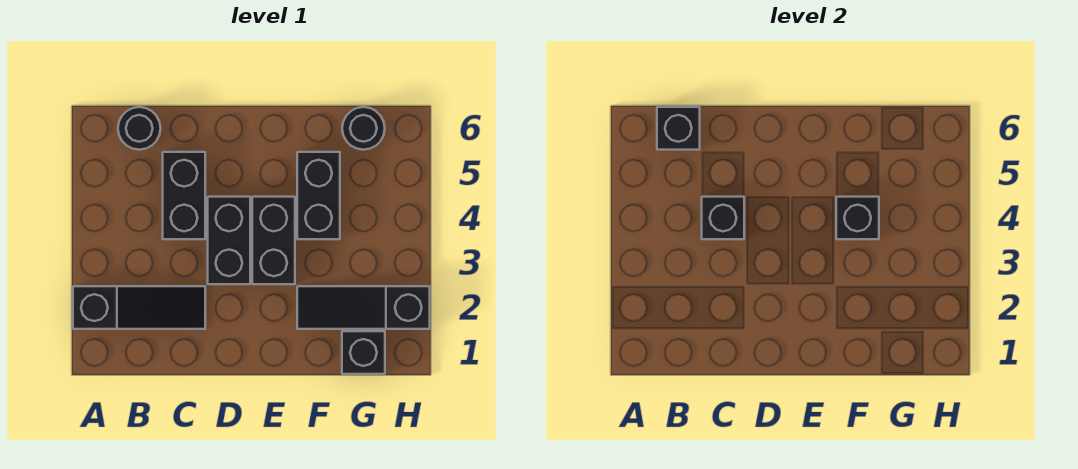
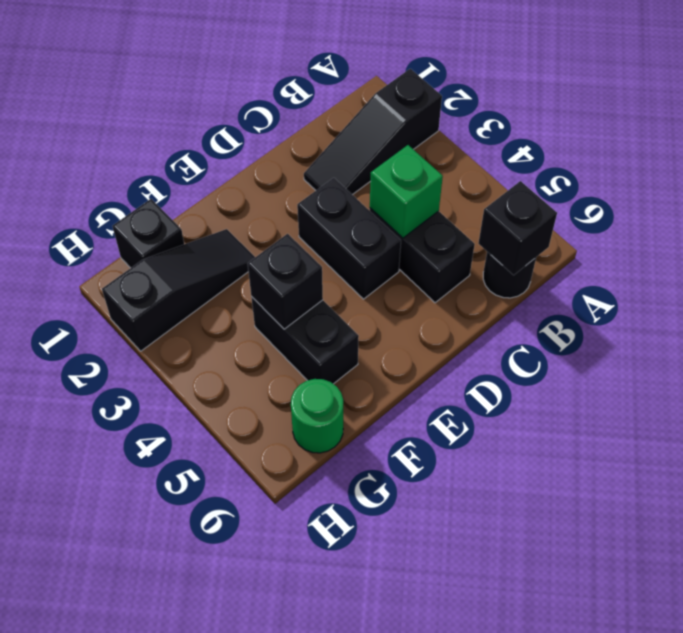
black 1x1 brick [702,197,744,239] -> green 1x1 brick [370,145,443,238]
black 1x2 brick [252,197,295,284] -> none
black 1x1 round brick [342,107,385,150] -> green 1x1 round brick [291,379,343,453]

